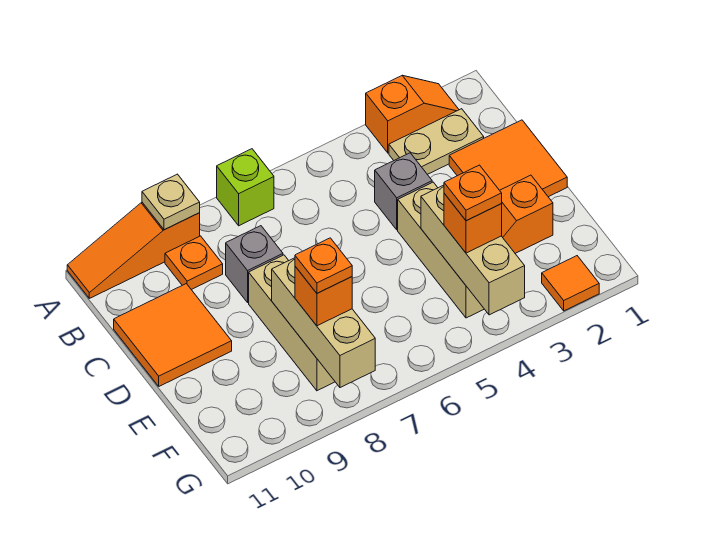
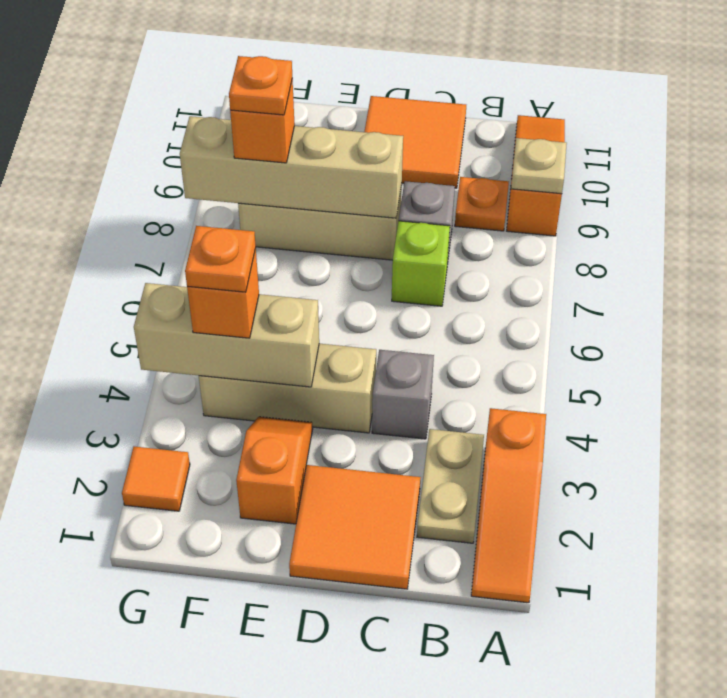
orange 1x2 slope [366,75,459,153] -> orange 1x3 slope [471,408,546,603]
lime 1x1 brick [217,149,274,226] -> lime 1x1 brick moved to [392,221,450,306]
tan 1x3 brick [272,258,375,388] -> tan 1x4 brick [180,116,403,218]

